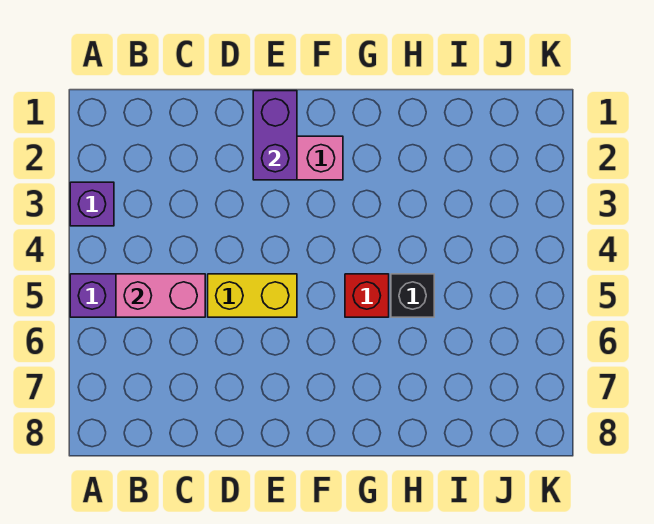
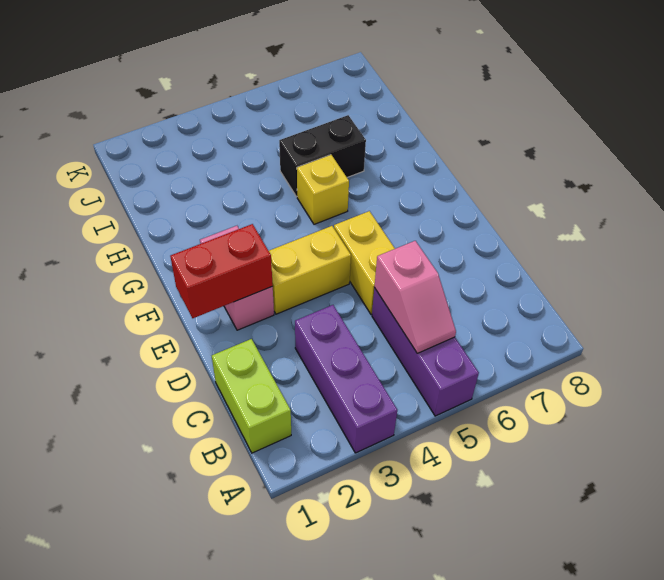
purple 1x1 brick [70,182,114,226] -> purple 1x3 brick [295,305,397,453]
none -> lime 1x2 brick [212,339,291,453]
pink 1x2 brick [116,274,205,317] -> pink 1x2 slope [374,241,456,353]
purple 1x2 brick [253,91,297,180] -> red 1x2 brick [170,224,273,318]
none -> yellow 1x2 brick [269,226,351,314]
red 1x1 brick [345,274,389,317] -> yellow 1x1 brick [297,155,349,224]
black 1x1 brick [391,274,434,317] -> black 1x2 brick [279,115,366,197]

